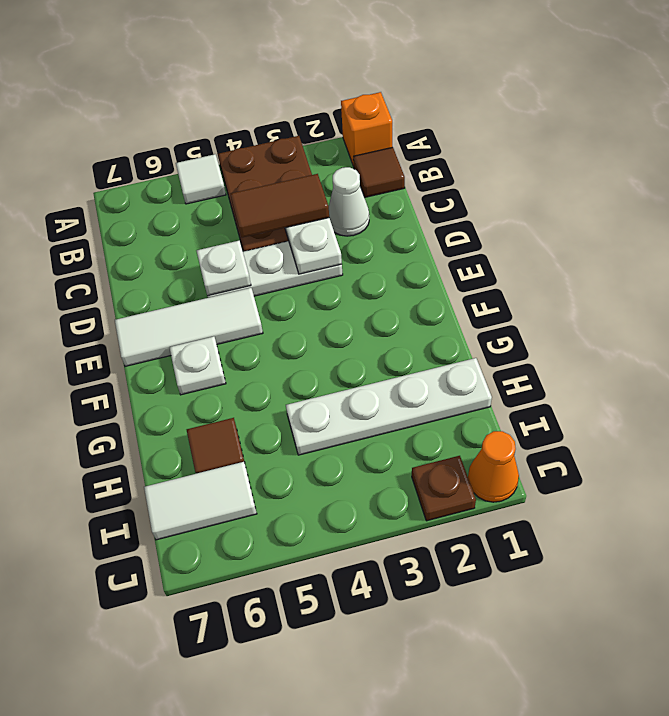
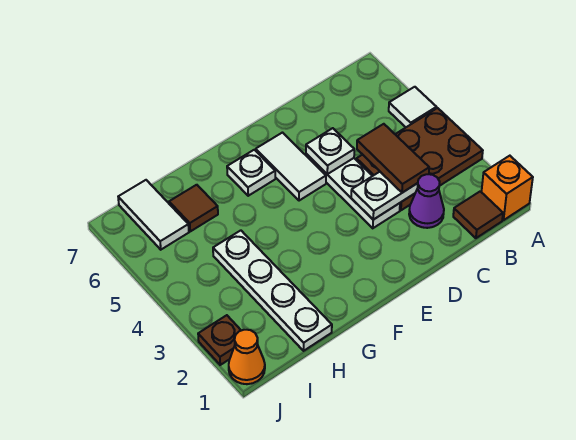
white 1x1 cone [329,167,369,236] -> purple 1x1 cone [409,174,444,228]
white 1x3 tile [115,288,263,366] -> white 1x2 tile [256,133,326,201]

